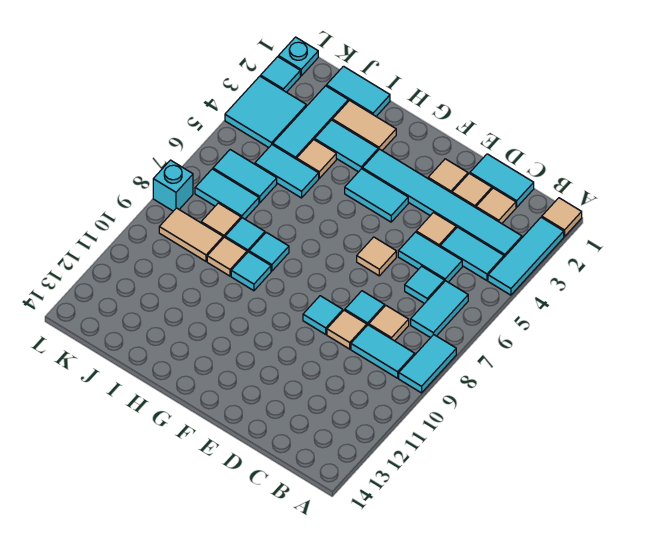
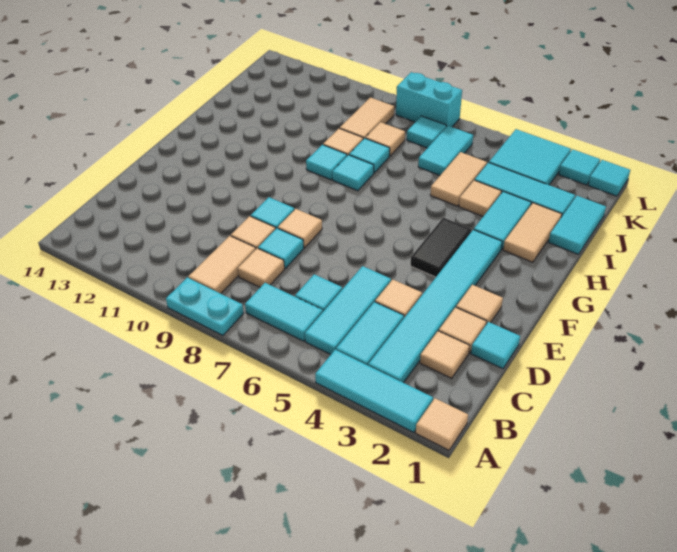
cyan 1x2 tile [399,335,456,393] -> cyan 1x2 plate [166,277,244,335]
cyan 1x2 tile [351,325,415,378] -> tan 1x2 tile [188,236,256,294]
cyan 1x2 tile [470,154,534,207] -> cyan 1x1 tile [471,322,520,369]
cyan 1x2 tile [398,232,462,282] -> cyan 1x3 tile [305,266,391,355]
tan 1x1 tile [357,237,396,276] -> tan 1x1 tile moved to [278,209,322,248]
cyan 1x2 tile [345,169,408,222] -> black 1x2 tile [411,218,472,277]
cyan 1x2 tile [255,145,319,198] -> tan 1x2 tile [430,152,487,206]
cyan 1x2 tile [195,169,259,219] -> cyan 1x1 tile [407,116,446,148]
cyan 1x1 plate [278,37,318,76] -> cyan 1x1 tile [588,160,630,196]
cyan 1x1 brick [153,160,193,211] -> cyan 1x2 brick [396,72,462,127]

